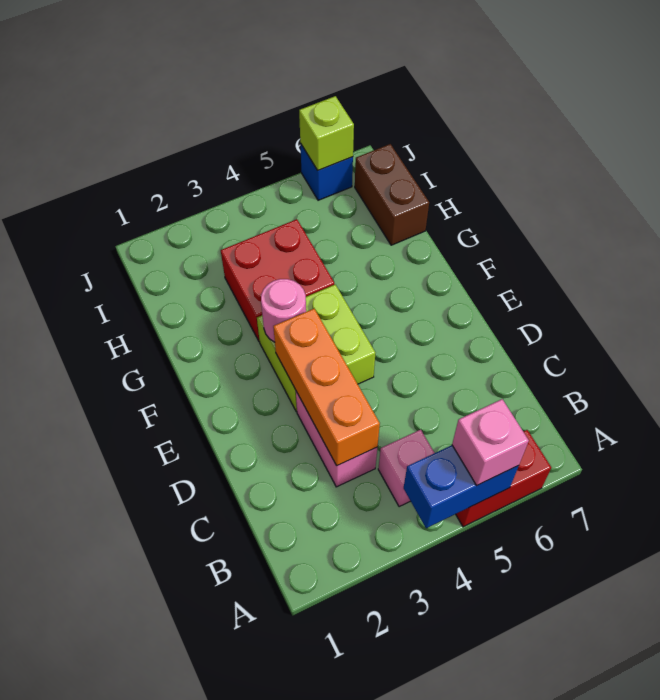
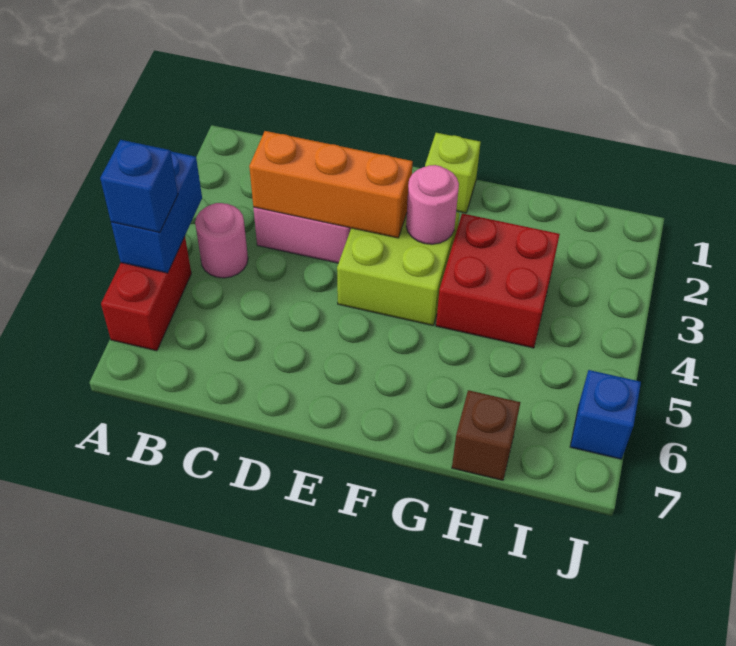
pink 1x1 brick [452,399,529,485] -> blue 1x1 brick [100,140,178,232]
pink 1x1 brick [378,430,434,507] -> pink 1x1 round brick [195,203,248,278]
brown 1x2 brick [355,144,429,245] -> brown 1x1 brick [452,390,520,480]
lime 1x1 brick [299,96,354,170] -> lime 1x1 brick moved to [425,133,481,213]

